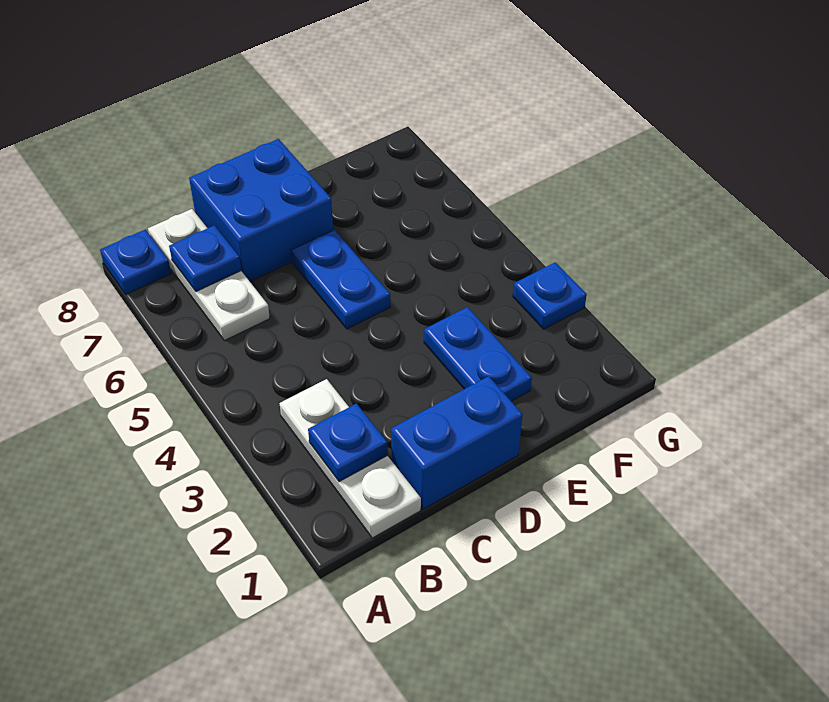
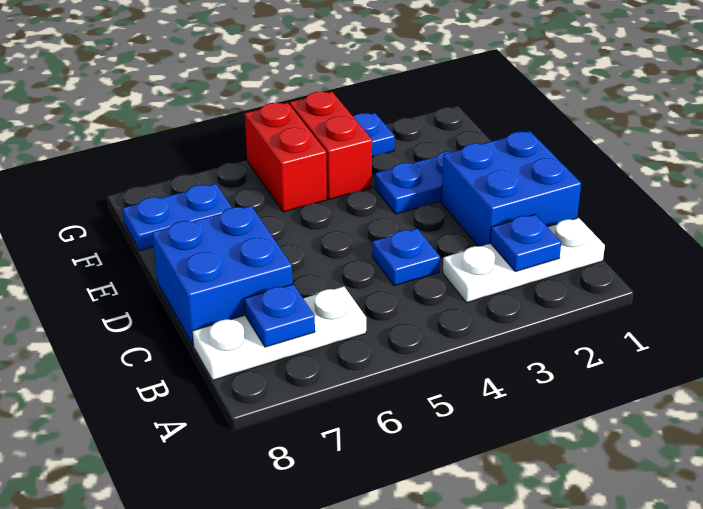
blue 1x1 plate [100,229,171,294] -> blue 1x1 plate moved to [372,229,440,286]
blue 1x2 brick [391,376,523,509] -> blue 2x2 brick [441,131,581,246]
blue 1x2 plate [291,230,390,329] -> blue 1x2 plate moved to [123,184,232,251]
none -> red 1x2 brick [290,92,372,199]
none -> red 1x2 brick [245,103,327,212]

